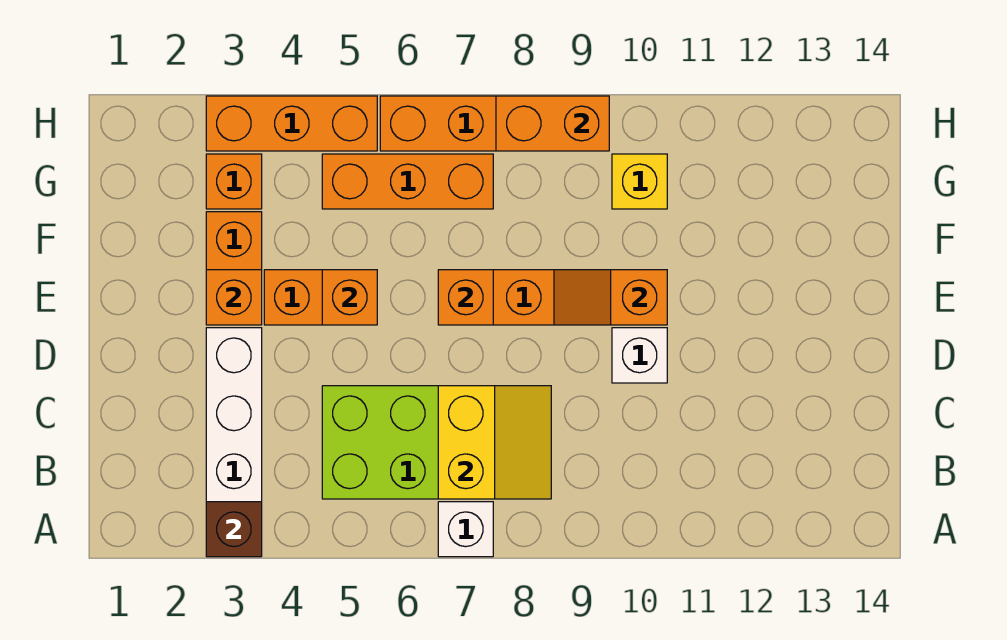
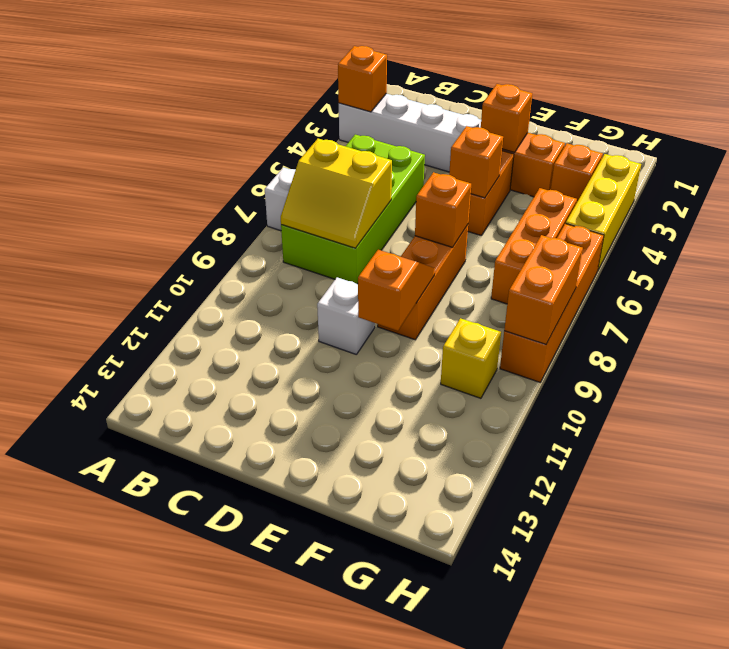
brown 1x1 brick [206,502,262,557] -> orange 1x1 brick [338,46,387,112]
orange 1x3 brick [206,96,377,151] -> yellow 1x3 brick [566,154,641,271]

